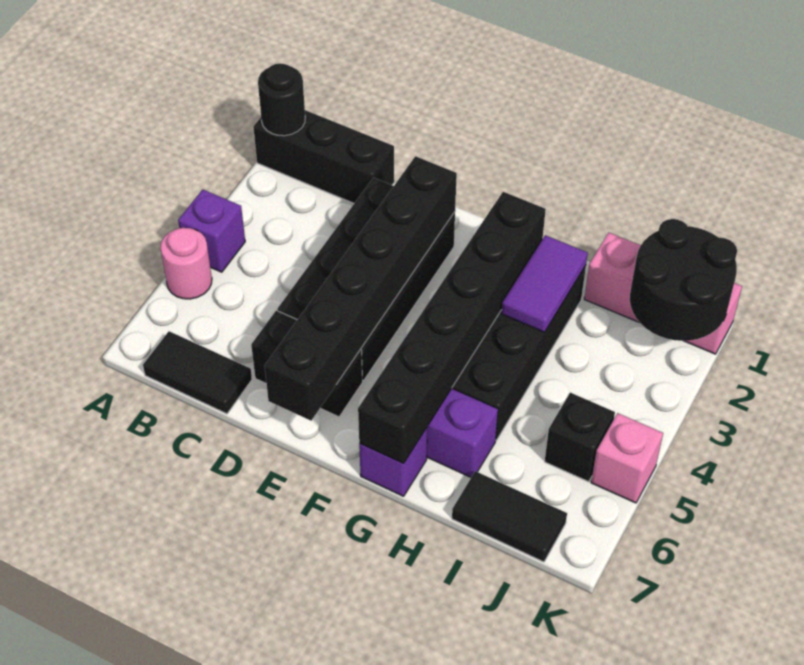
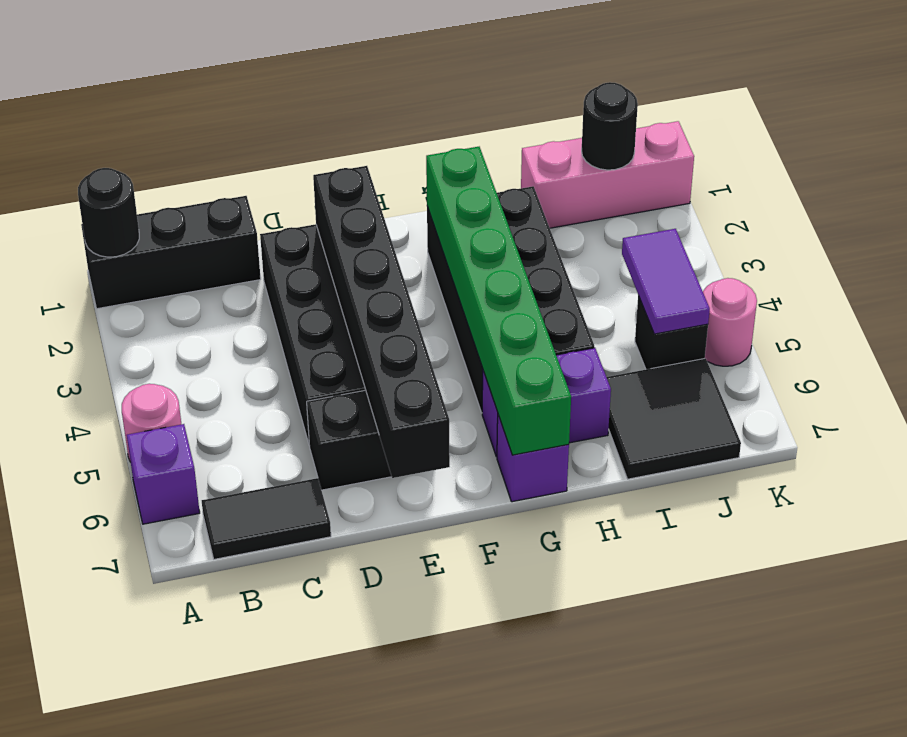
purple 1x1 brick [178,190,245,272] -> purple 1x1 brick moved to [127,424,200,524]
black 1x6 brick [358,192,546,463] -> green 1x6 brick [426,147,571,455]
purple 1x2 tile [501,235,588,332] -> purple 1x2 tile moved to [622,229,710,334]
black 1x2 tile [452,471,567,562] -> black 2x2 tile [607,358,741,479]
black 2x2 round brick [630,219,737,341] -> black 1x1 round brick [582,82,638,170]
pink 1x1 brick [591,413,663,503] -> pink 1x1 round brick [703,278,757,366]

